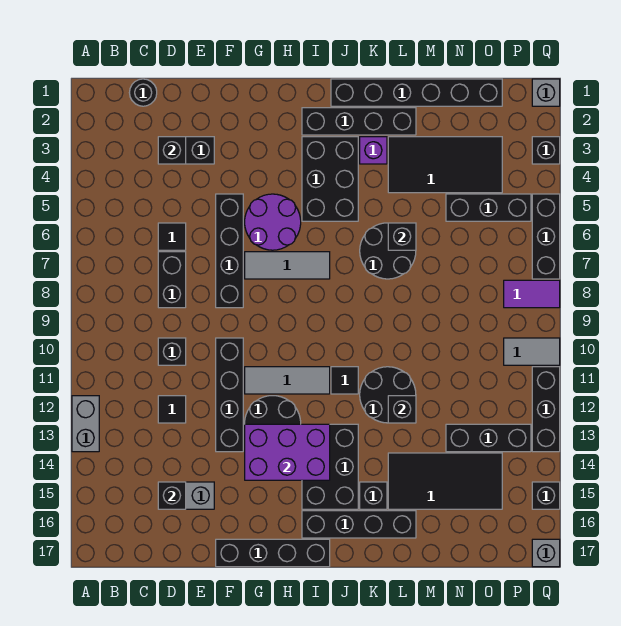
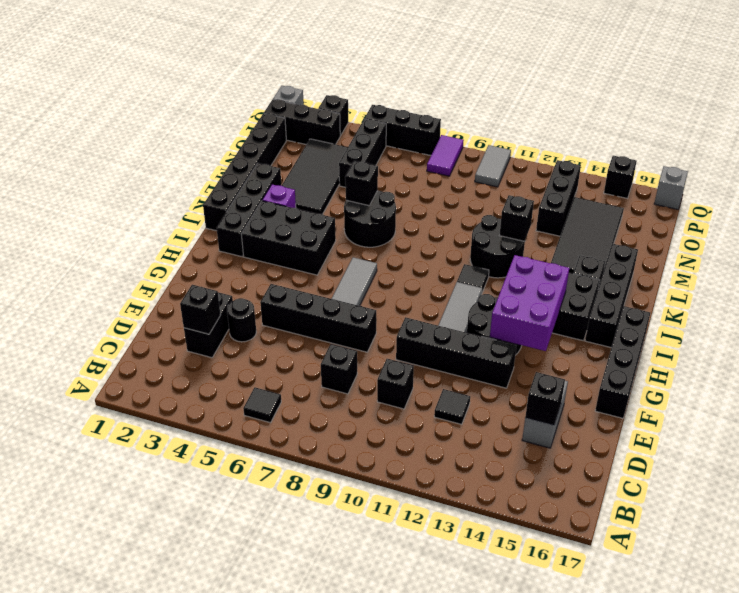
grey 1x2 brick [72,396,99,452] -> none
black 1x1 round brick [129,79,157,106] -> black 1x1 round brick moved to [227,298,256,342]
black 1x1 tile [158,223,186,250] -> black 1x1 tile moved to [243,387,281,423]
black 1x2 brick [158,252,186,308] -> black 1x1 brick [321,344,357,394]
purple 2x2 round brick [245,194,301,250] -> none
black 1x3 brick [532,367,560,452] -> black 1x3 brick moved to [264,99,340,144]

